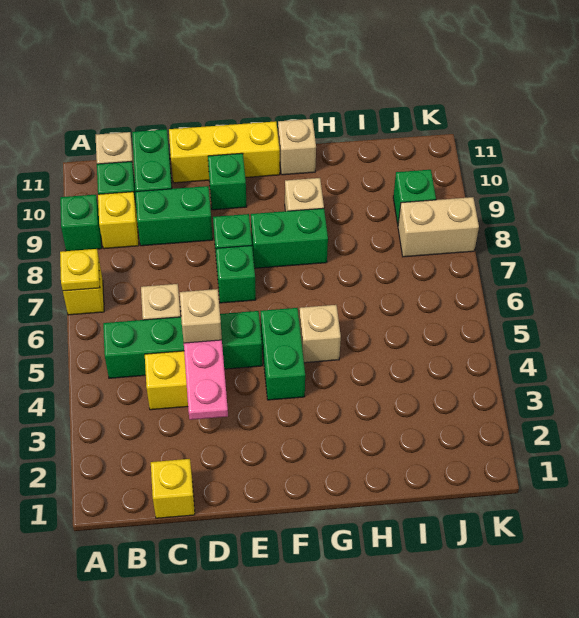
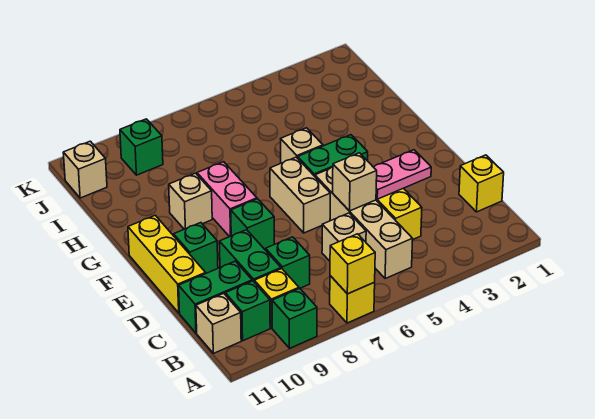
yellow 1x1 plate [60,249,100,291] -> yellow 1x1 brick [330,234,375,294]
green 1x4 brick [103,311,262,378] -> tan 1x4 brick [315,167,413,279]
green 1x1 brick [216,246,256,303] -> green 1x1 brick moved to [266,237,310,288]
green 1x2 brick [251,208,328,268] -> pink 1x2 brick [197,162,257,237]
tan 1x1 brick [278,119,316,175] -> tan 1x1 brick moved to [63,141,107,198]
tan 1x2 brick [398,197,479,257] -> tan 1x2 brick moved to [270,157,330,233]

